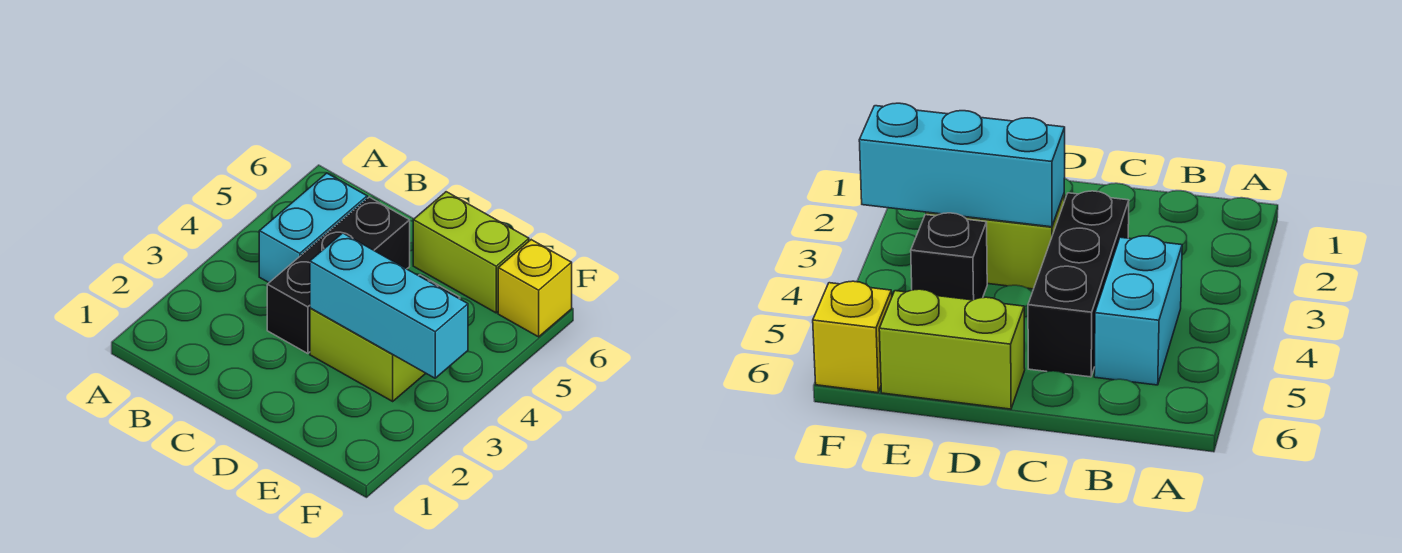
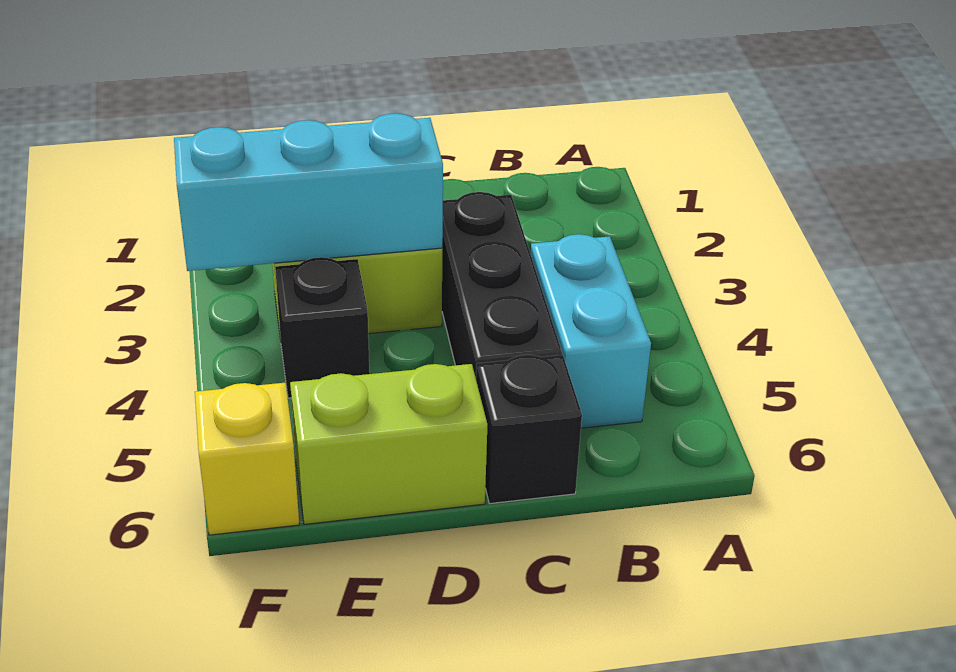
none -> black 1x1 brick [476,355,582,504]

